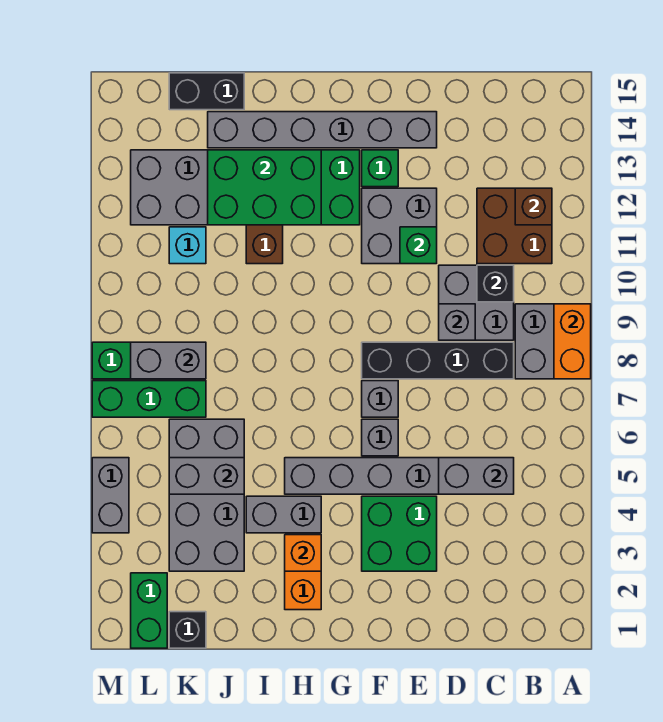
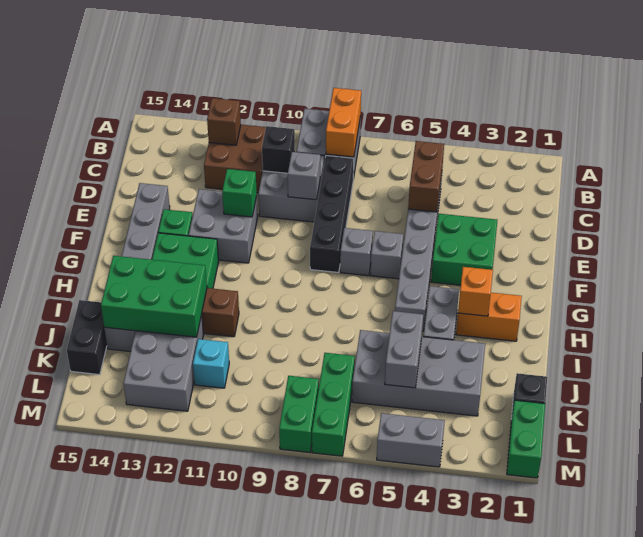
orange 1x2 brick [554,304,591,379] -> orange 1x2 brick turned to [326,88,361,157]
grey 1x2 brick [439,458,514,494] -> brown 1x2 brick [408,141,444,212]
green 2x3 brick [208,150,321,225] -> green 2x3 brick turned to [101,256,207,337]
grey 1x2 brick [131,342,206,379] -> none
green 1x2 brick [131,573,167,648] -> green 1x2 brick turned to [507,400,545,478]

